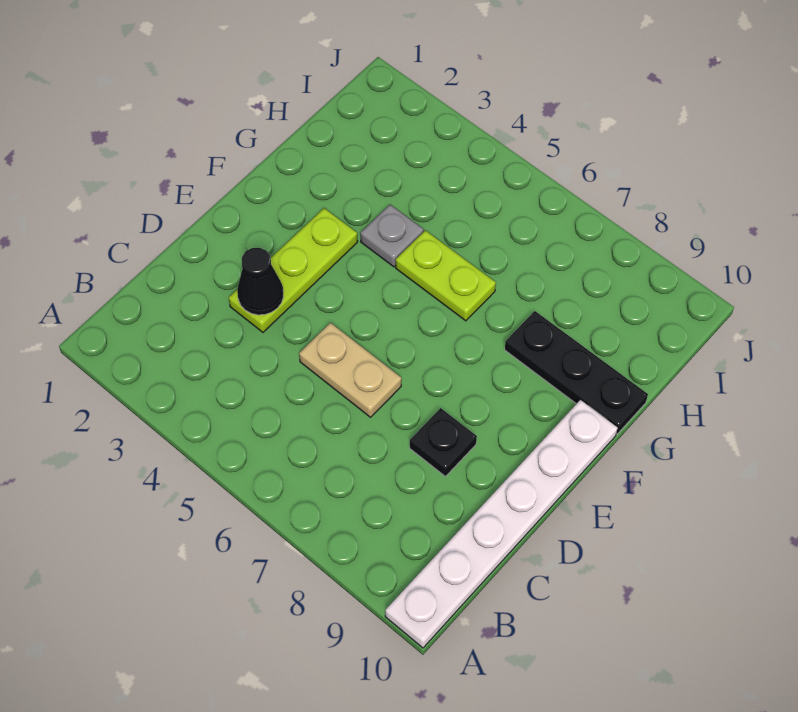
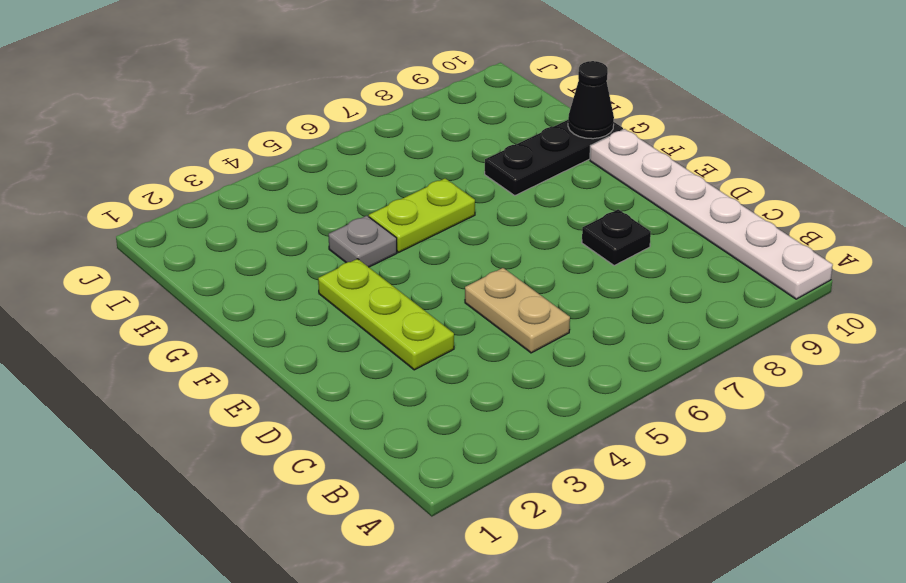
black 1x1 cone [237,248,283,315] -> black 1x1 cone moved to [568,61,614,139]
tan 1x2 plate [299,323,401,417] -> tan 1x2 plate turned to [465,268,570,353]

